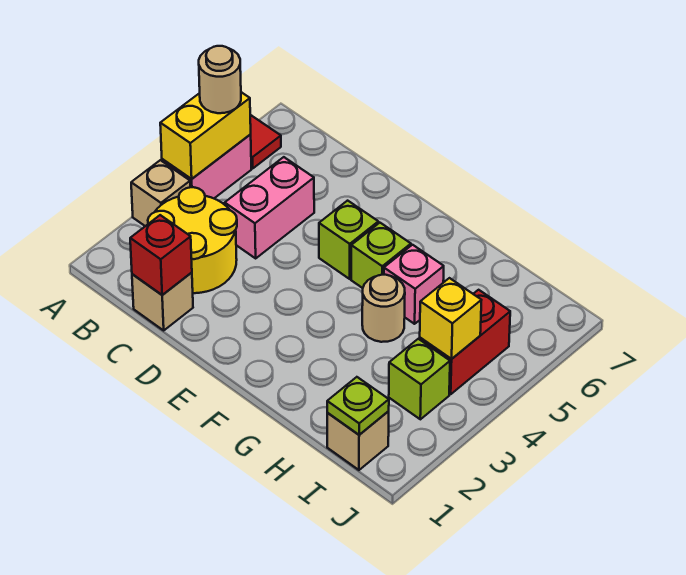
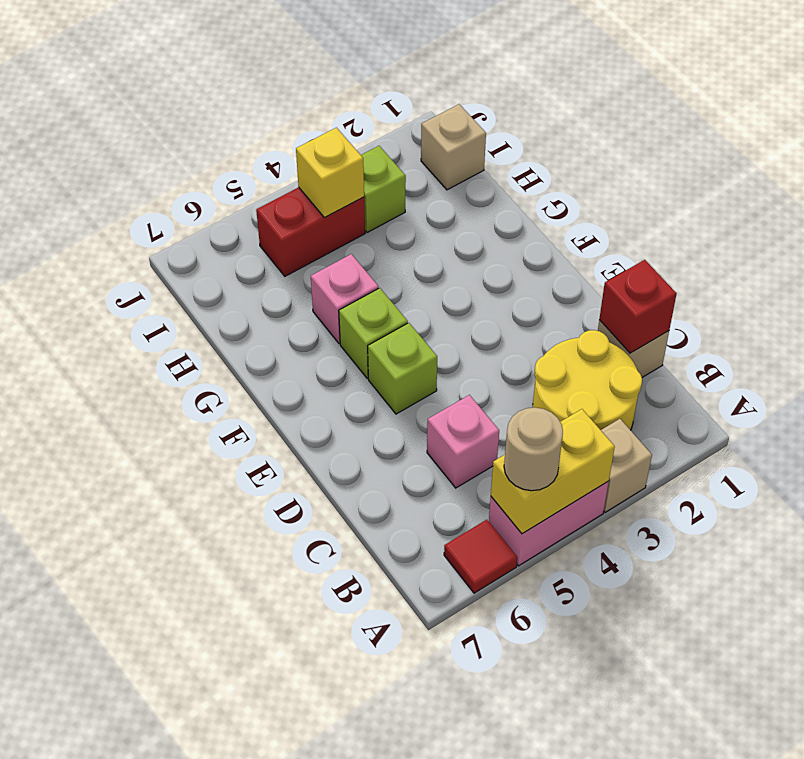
pink 1x2 brick [225,157,314,258] -> pink 1x1 brick [427,395,499,488]
tan 1x1 round brick [362,275,405,342] -> none
lime 1x1 plate [327,377,389,435] -> none

